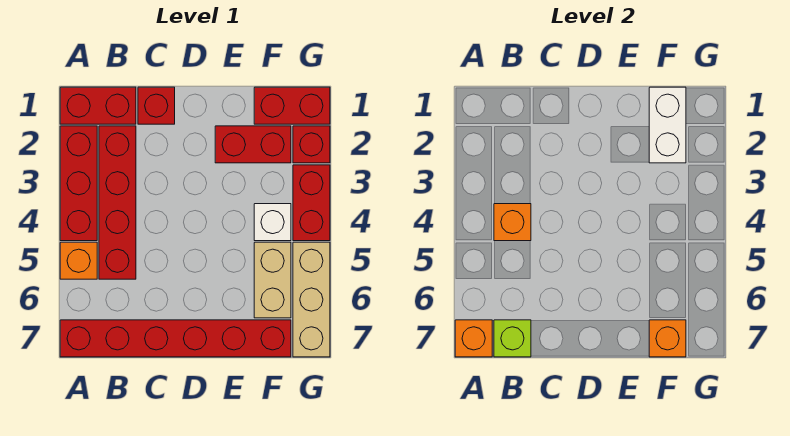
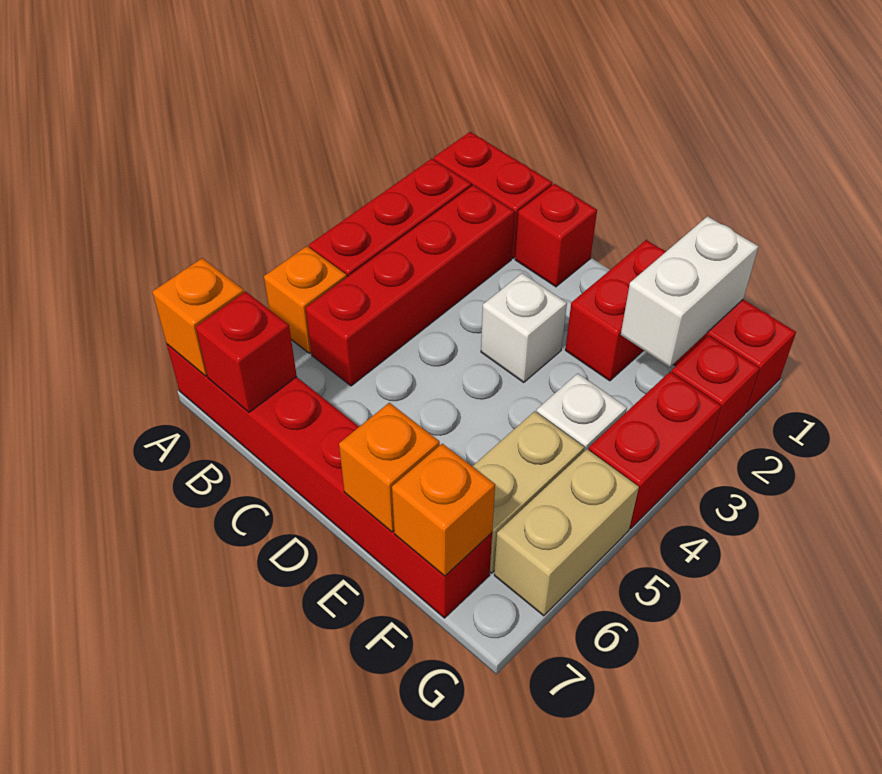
orange 1x1 brick [494,204,531,241] -> orange 1x1 brick moved to [339,403,440,532]
lime 1x1 brick [494,320,531,357] -> red 1x1 brick [196,292,297,412]
none -> white 1x1 brick [481,273,567,383]
red 1x2 brick [215,126,291,163] -> red 1x2 brick turned to [565,240,666,381]
tan 1x3 brick [293,242,330,357] -> tan 1x2 brick [494,449,639,616]

